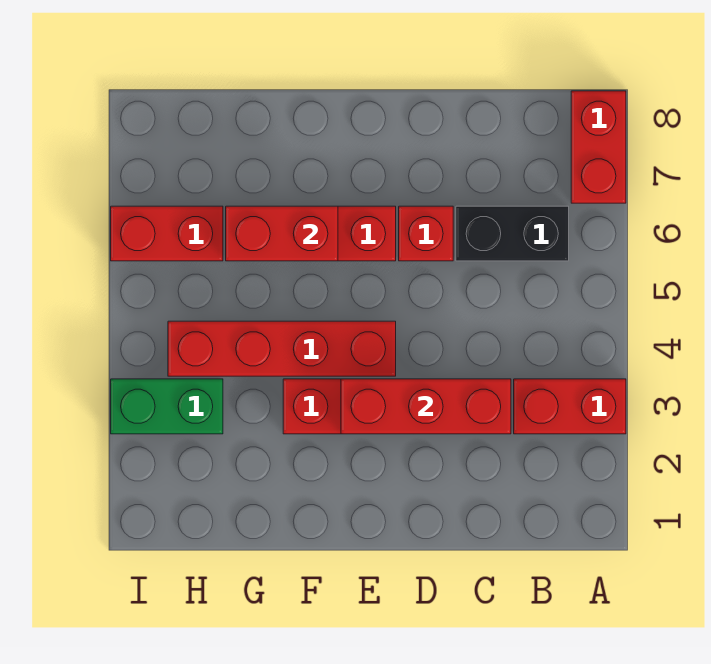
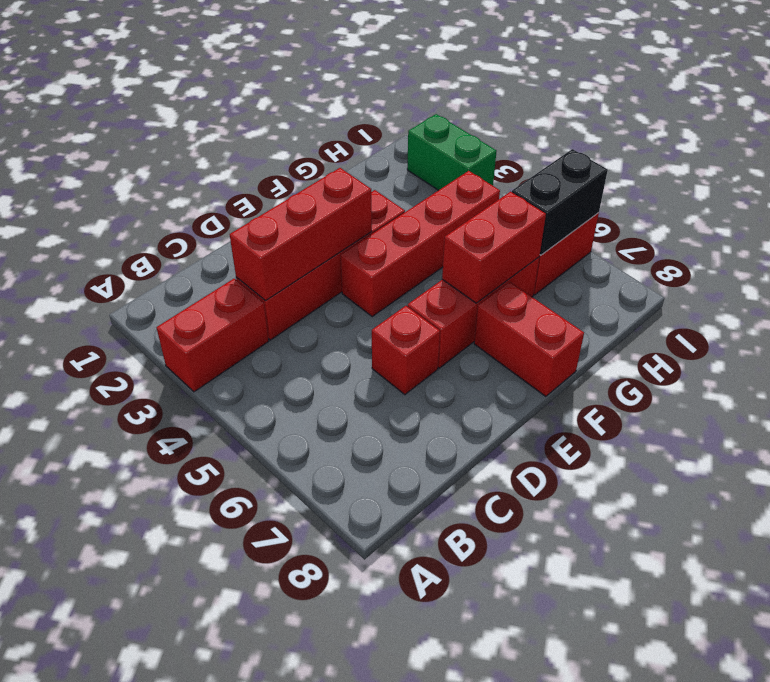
red 1x2 brick [571,91,626,203] -> red 1x2 brick moved to [474,282,584,396]
black 1x2 brick [456,206,569,261] -> black 1x2 brick moved to [512,149,608,255]
green 1x2 brick [111,379,223,434] -> green 1x2 brick turned to [407,114,496,190]

